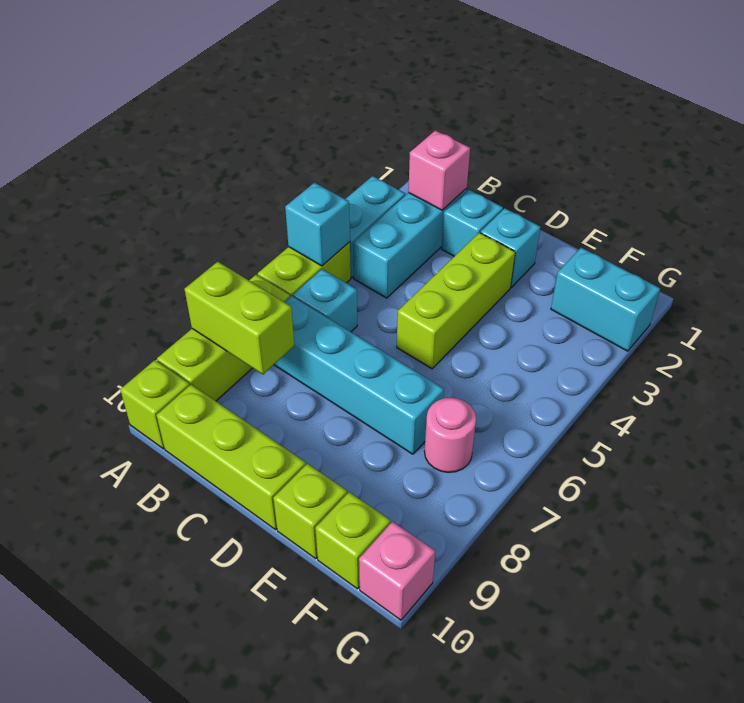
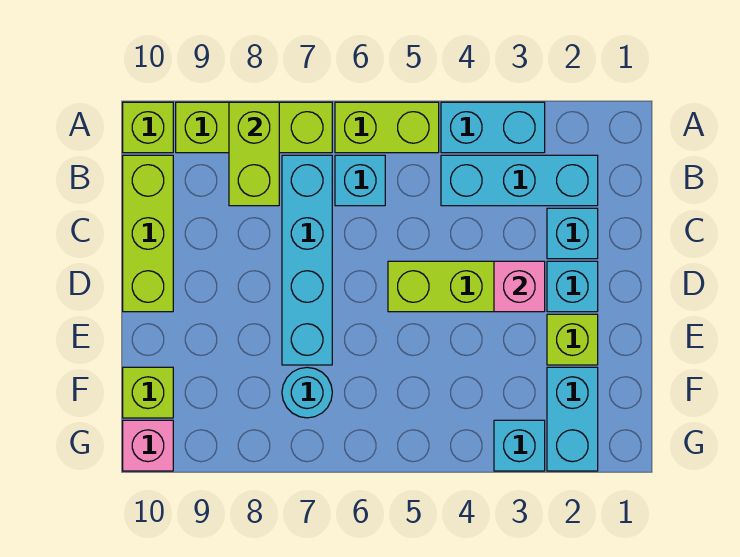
cyan 1x1 brick [285,183,350,266] -> cyan 1x1 brick moved to [494,420,545,471]
pink 1x1 brick [408,130,470,210] -> pink 1x1 brick moved to [494,261,545,312]
lime 1x1 brick [273,464,347,559] -> lime 1x1 brick moved to [547,314,598,365]
pink 1x1 round brick [424,398,476,473] -> cyan 1x1 round brick [282,367,332,418]

